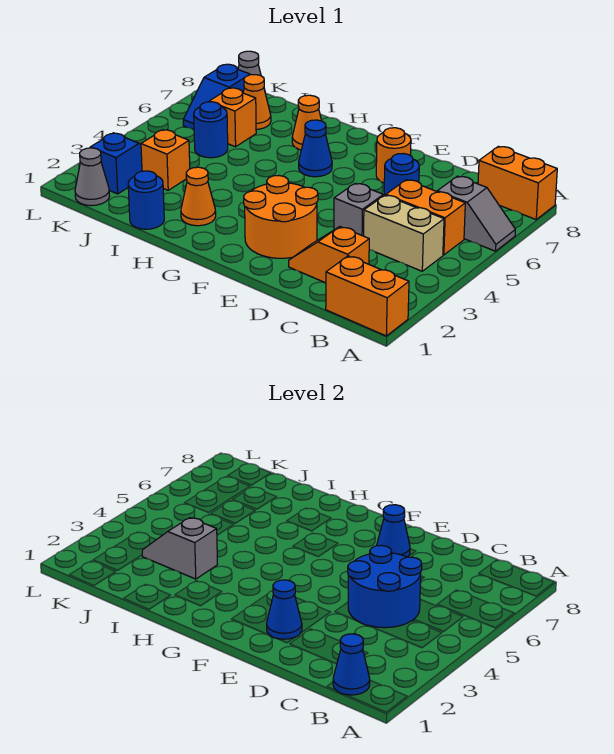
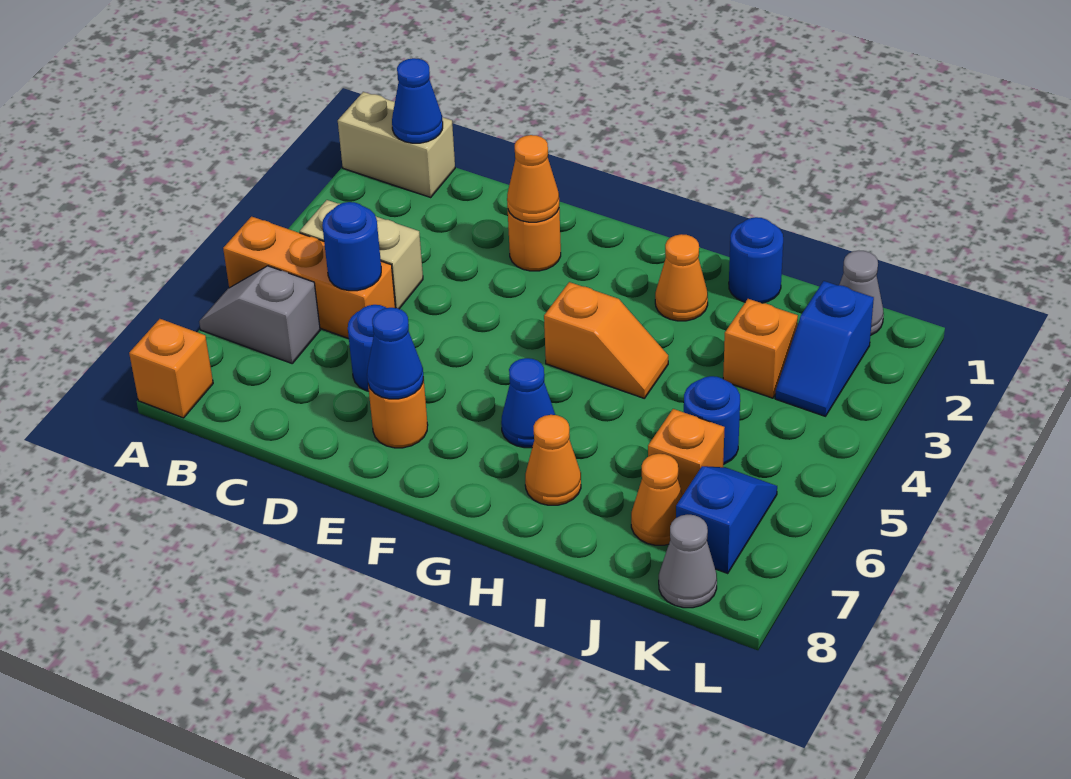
orange 1x2 brick [326,256,409,336] -> tan 1x2 brick [338,92,455,197]
orange 1x2 brick [478,146,557,219] -> orange 1x1 brick [129,319,213,418]
orange 1x2 brick [386,180,465,255] -> orange 1x3 brick [223,217,395,339]
orange 1x2 slope [289,227,369,283] -> orange 1x2 slope moved to [544,282,668,399]
blue 2x2 round brick [348,545,422,628] -> blue 1x1 round brick [322,202,381,291]
grey 1x1 brick [334,183,383,236] -> none
orange 2x2 round brick [244,176,318,258] -> orange 1x1 round brick [508,209,561,271]
blue 1x1 cone [267,580,302,639] -> orange 1x1 cone [507,135,559,222]
grey 1x2 slope [142,518,218,579] -> none

